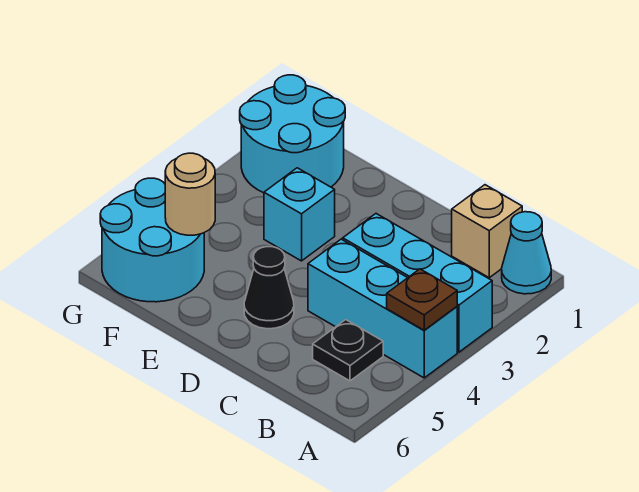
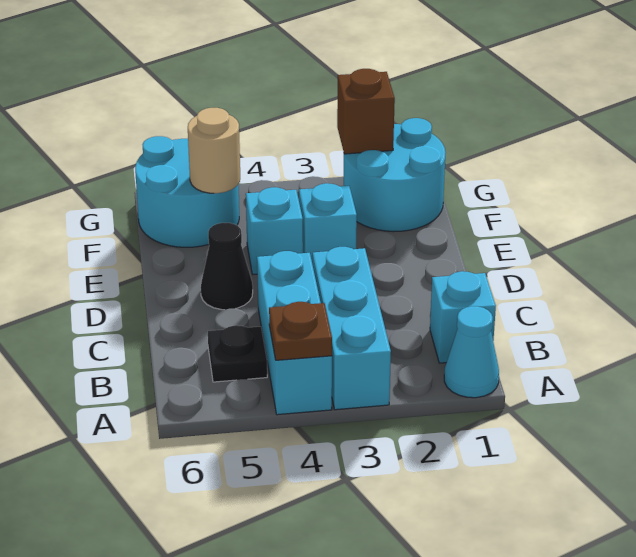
tan 1x1 brick [452,185,522,278] -> cyan 1x1 brick [430,271,496,363]
none -> cyan 1x1 brick [246,187,303,274]
none -> brown 1x1 brick [337,69,395,154]

